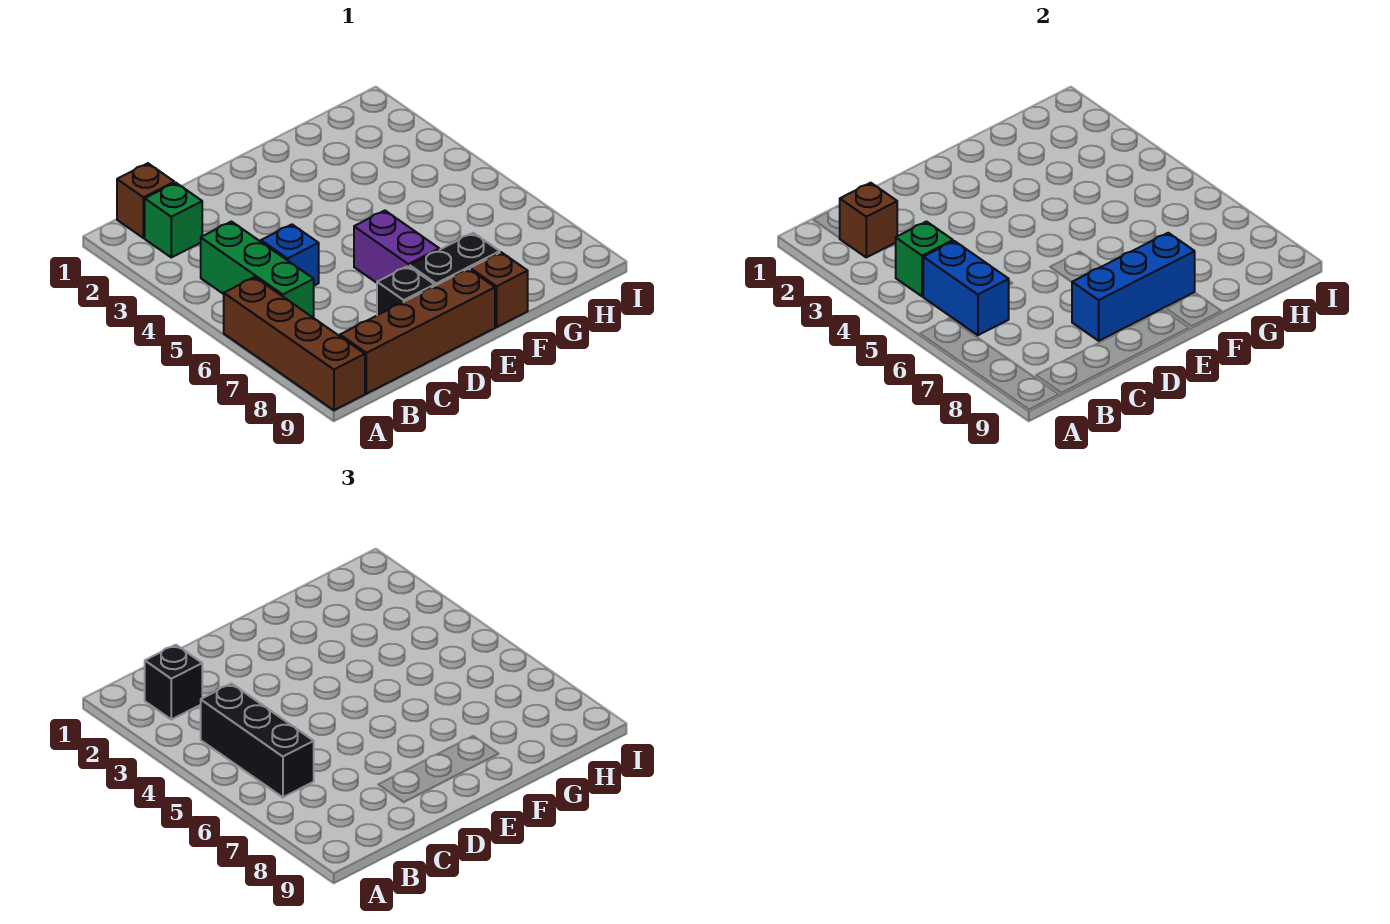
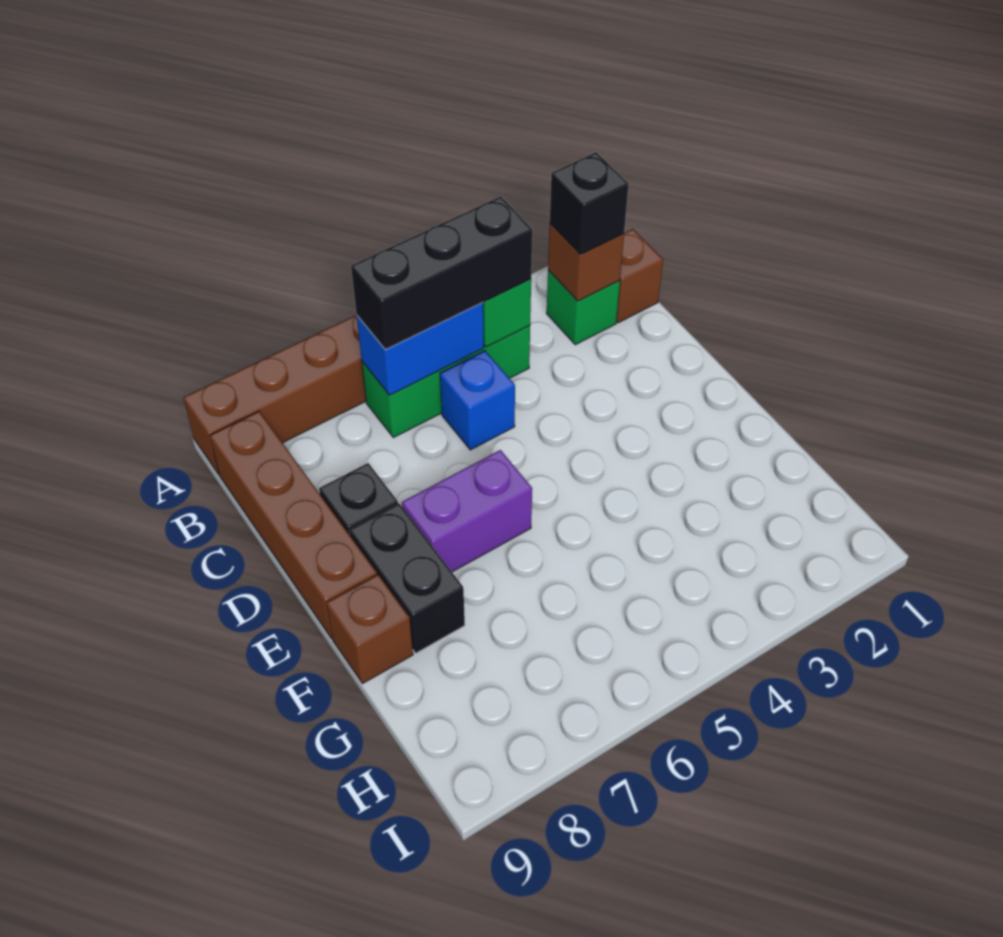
blue 1x3 brick [1072,233,1195,341] -> none

